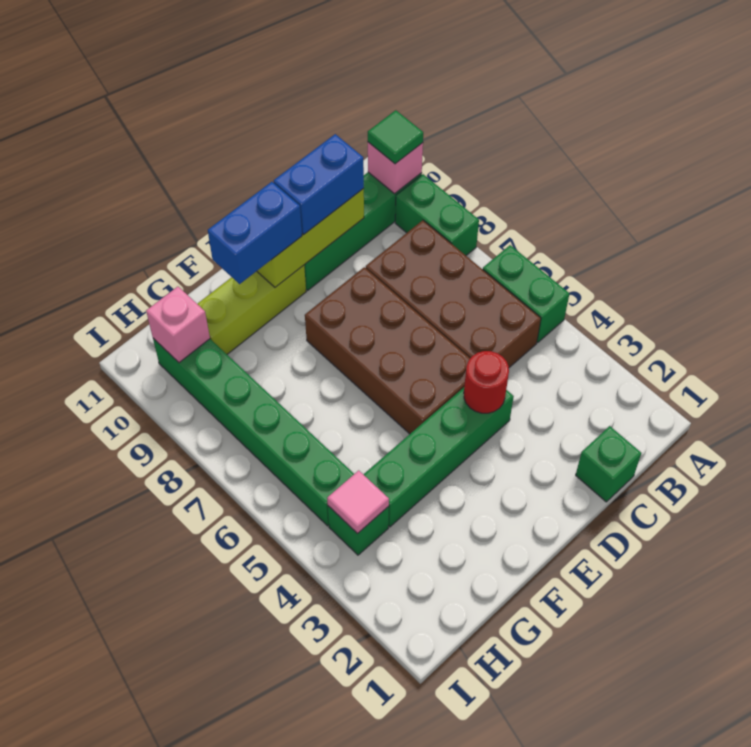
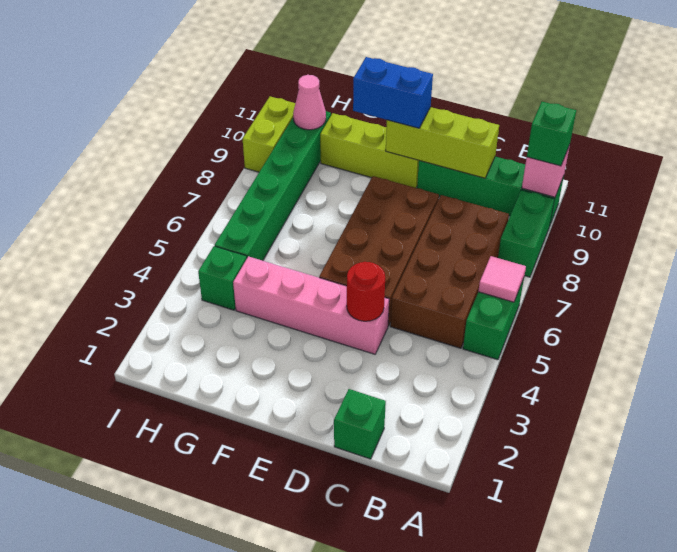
green 1x1 tile [368,110,423,164] -> green 1x1 brick [527,102,576,166]
blue 1x2 brick [274,134,364,234] -> none
green 1x4 brick [363,388,514,527] -> pink 1x4 brick [233,256,389,354]
pink 1x1 tile [327,470,389,534] -> pink 1x1 tile moved to [478,256,526,302]
pink 1x1 brick [146,287,210,363] -> pink 1x1 cone [293,75,326,130]
none -> lime 1x2 brick [243,97,295,172]

